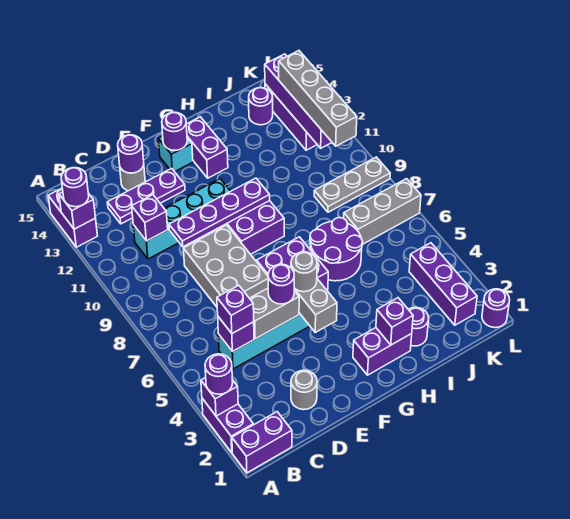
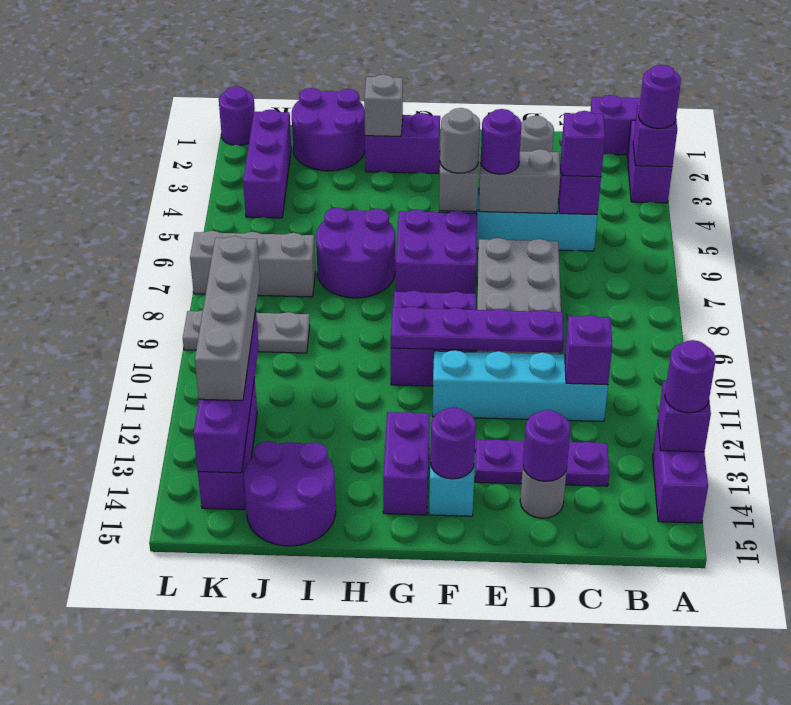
purple 1x1 brick [376,298,413,345] -> grey 1x1 brick [364,75,403,136]
purple 1x1 round brick [408,307,429,346] -> purple 2x2 round brick [292,88,365,171]
purple 1x1 round brick [249,88,273,125] -> purple 2x2 round brick [244,441,336,546]

